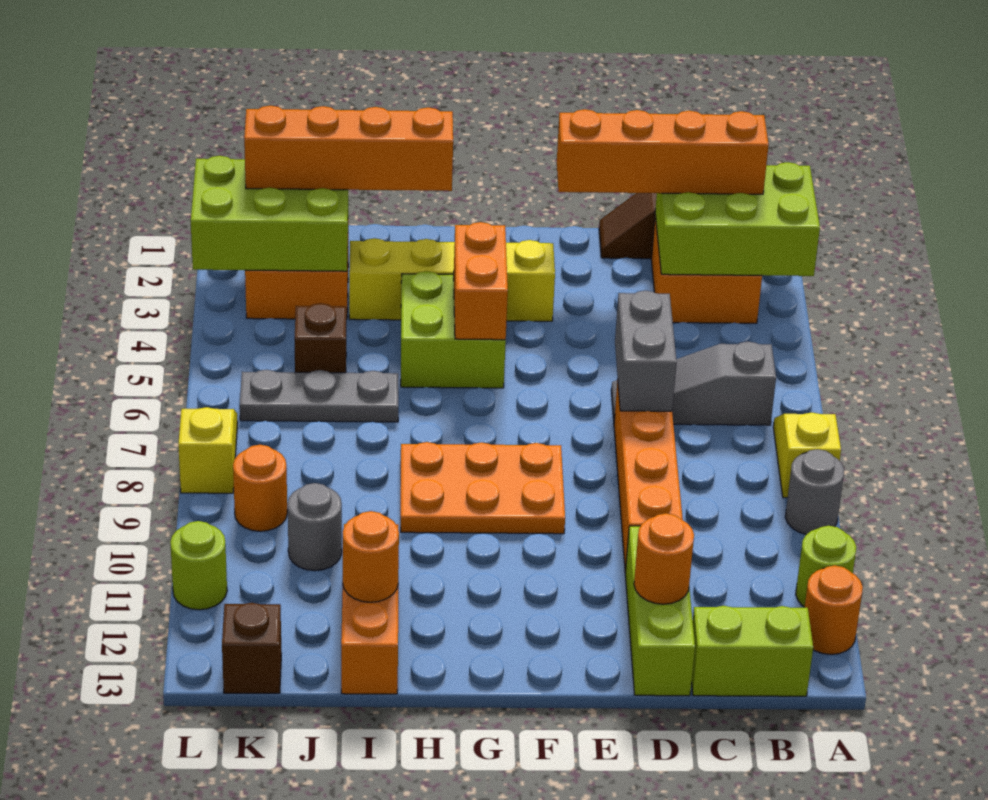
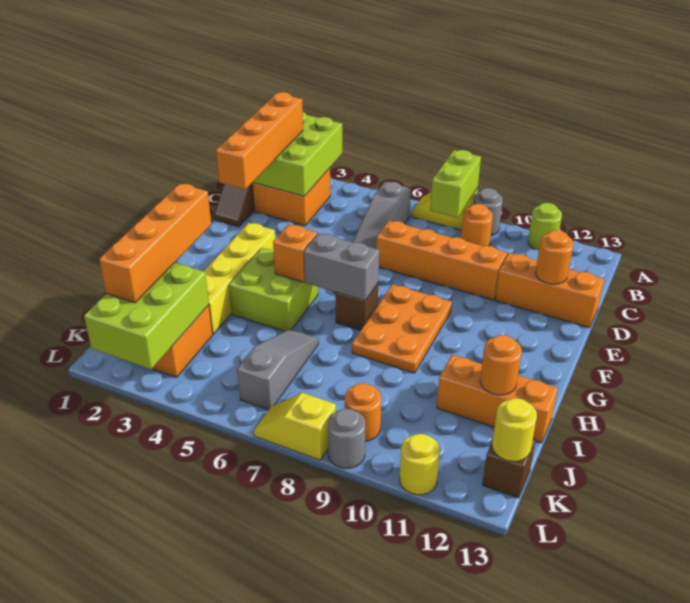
orange 1x1 round brick [805,565,863,654] -> orange 1x1 round brick moved to [461,204,493,246]
lime 1x2 brick [692,606,813,696] -> lime 1x2 brick moved to [430,150,481,218]
grey 1x2 brick [615,290,677,411] -> grey 1x2 brick moved to [304,233,379,301]
lime 1x3 brick [625,526,695,696] -> orange 1x3 brick [495,253,604,328]
orange 1x2 brick [454,222,508,340] -> orange 1x1 brick [273,224,317,282]
grey 1x3 plate [240,370,398,422] -> grey 1x3 slope [237,329,319,410]
brown 1x1 brick [294,303,346,373] -> brown 1x1 brick moved to [335,283,378,330]
grey 1x1 round brick [288,483,342,571] -> grey 1x1 round brick moved to [328,409,365,468]
none -> yellow 1x1 round brick [492,398,537,461]
lime 1x1 round brick [170,521,227,610] -> yellow 1x1 round brick [400,434,440,495]

